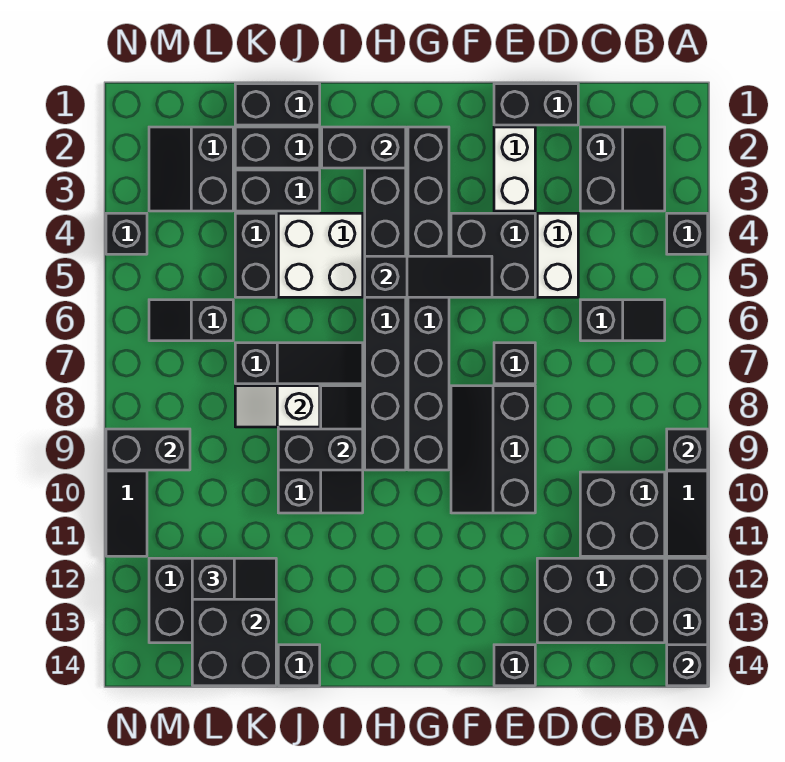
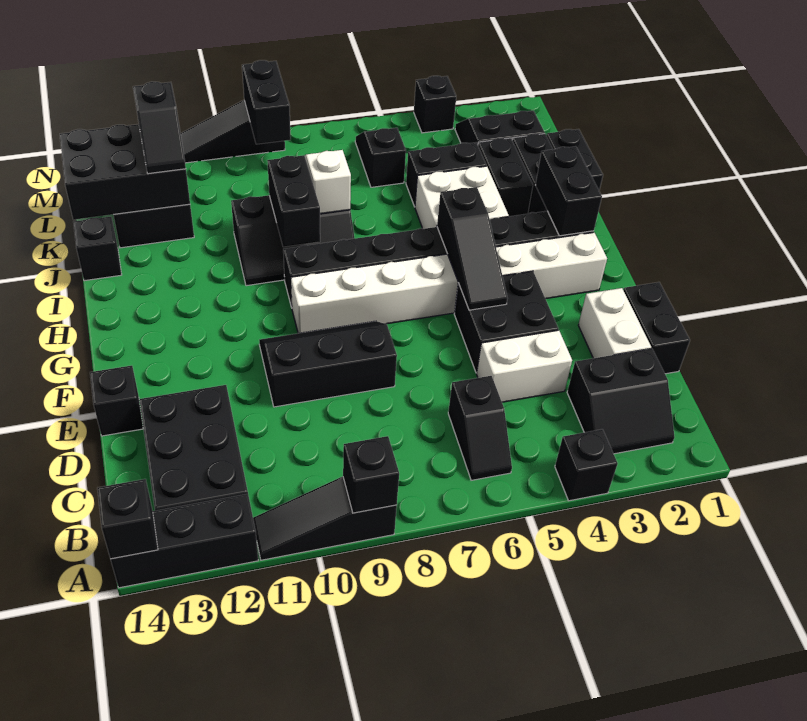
black 2x2 brick [580,472,665,556] -> none
white 1x2 brick [494,127,535,211] -> white 1x2 brick turned to [578,288,651,358]
black 1x1 brick [494,343,535,384] -> none
black 1x8 brick [408,127,449,470] -> white 1x8 brick [291,232,607,333]
black 1x3 slope [235,343,363,384] -> none

